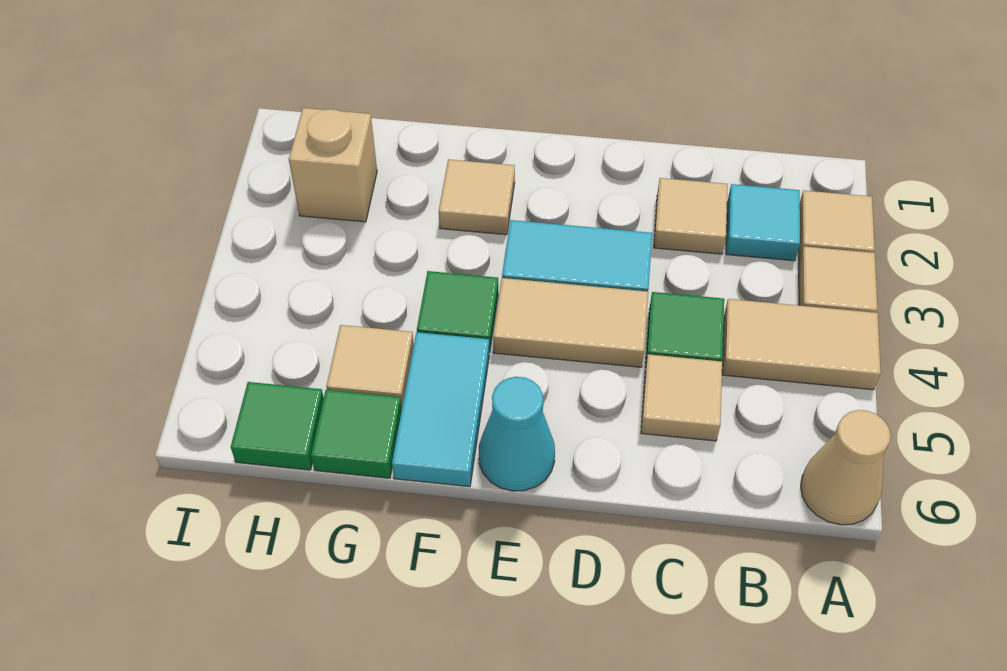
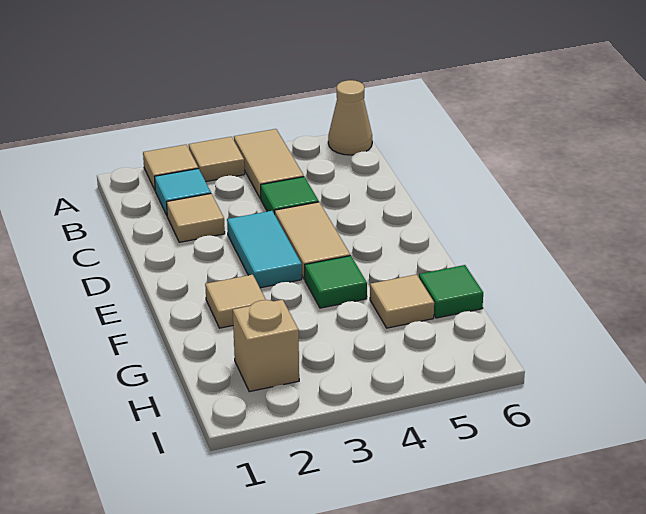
tan 1x1 tile [641,354,722,441] -> none
cyan 1x1 cone [479,377,555,491] -> none
cyan 1x2 tile [392,332,490,487] -> none
green 1x1 tile [231,382,324,470] -> none

